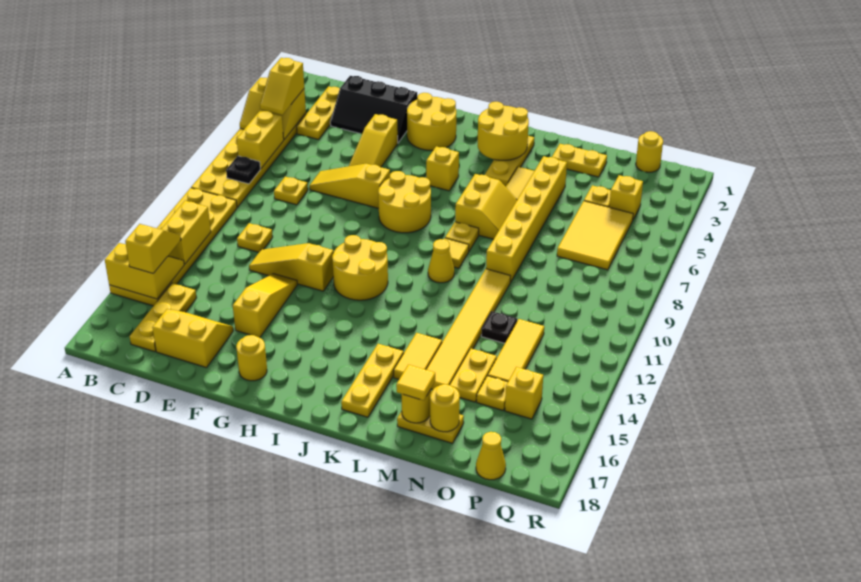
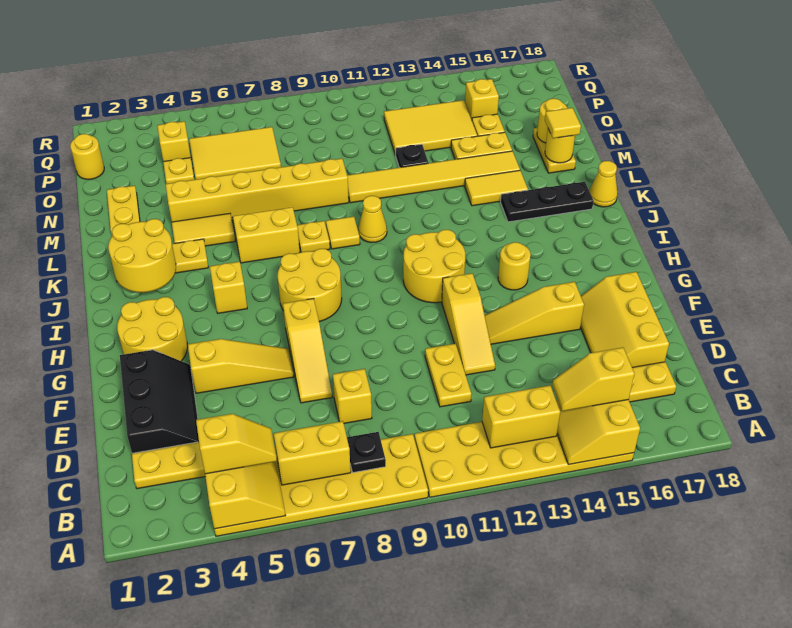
yellow 1x1 plate [274,177,308,205] -> yellow 1x1 brick [333,369,372,423]
yellow 1x1 plate [237,223,273,252] -> yellow 1x2 plate [425,344,471,407]
yellow 2x2 slope [152,309,233,368] -> yellow 2x3 slope [580,272,669,367]
yellow 1x1 round brick [236,335,267,381] -> yellow 1x1 round brick moved to [498,242,531,290]
yellow 1x3 plate [341,344,404,417] -> black 1x3 plate [501,182,594,222]
yellow 1x3 tile [488,319,544,382] -> yellow 2x3 tile [384,100,477,155]
yellow 1x1 cone [476,432,506,480] -> yellow 1x1 cone moved to [589,161,618,207]

